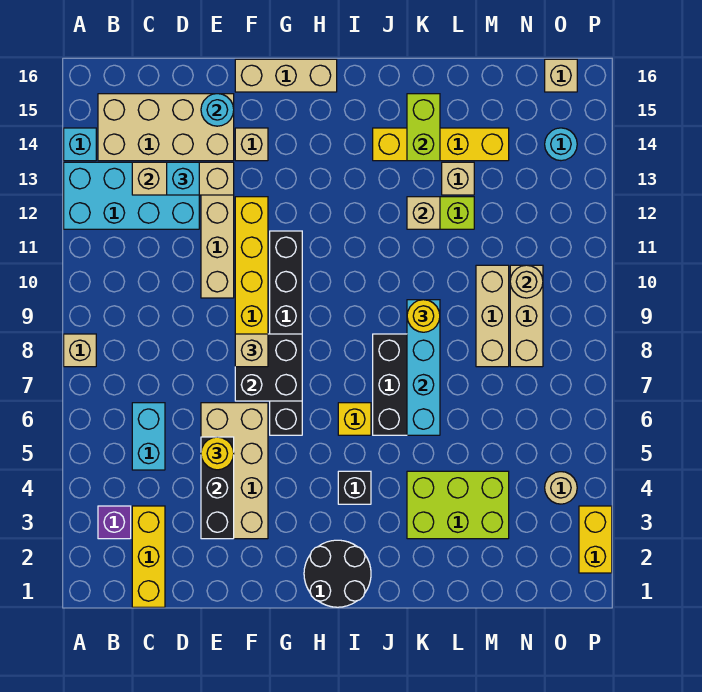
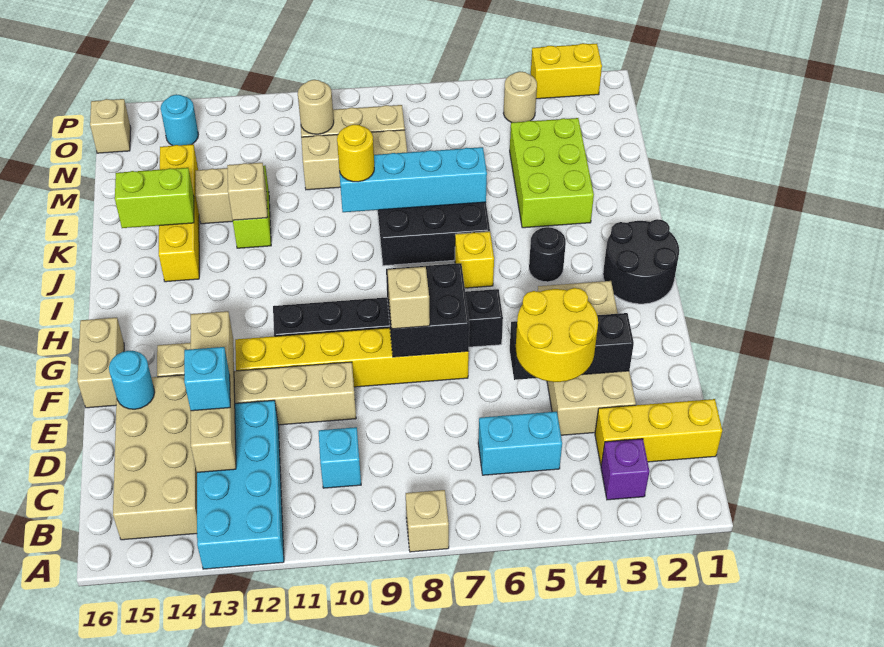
cyan 1x1 brick [64,128,96,161] -> cyan 1x1 brick moved to [319,427,361,488]
tan 1x3 brick [132,162,234,195] -> tan 1x4 brick [191,311,236,472]
tan 2x4 brick [201,403,268,539] -> tan 2x4 brick turned to [538,281,636,435]
yellow 1x1 round brick [201,437,234,470] -> yellow 2x2 round brick [516,288,598,382]
tan 1x3 brick [235,59,337,92] -> tan 1x2 brick [77,318,124,408]
black 1x1 brick [338,471,371,504] -> black 1x1 round brick [529,227,566,282]

